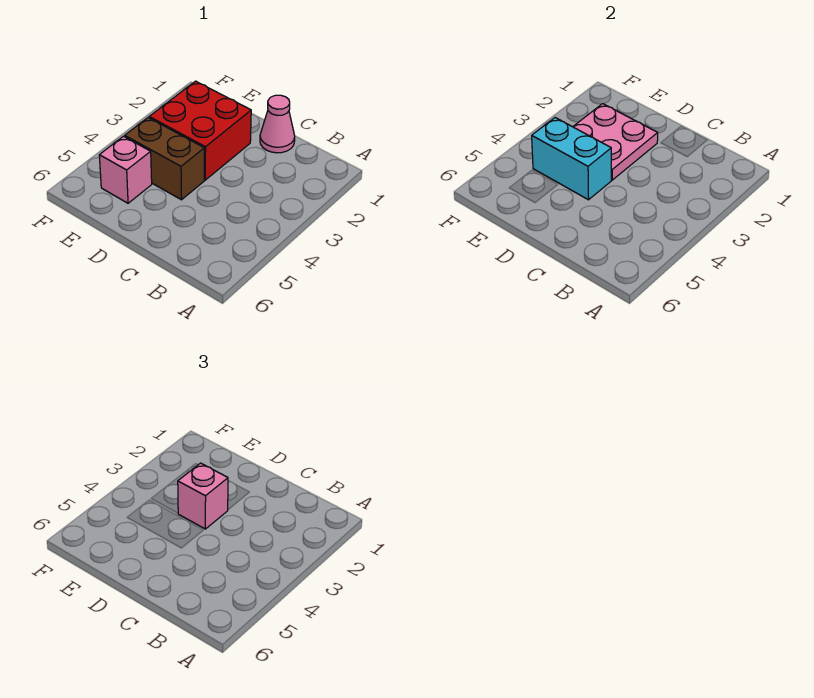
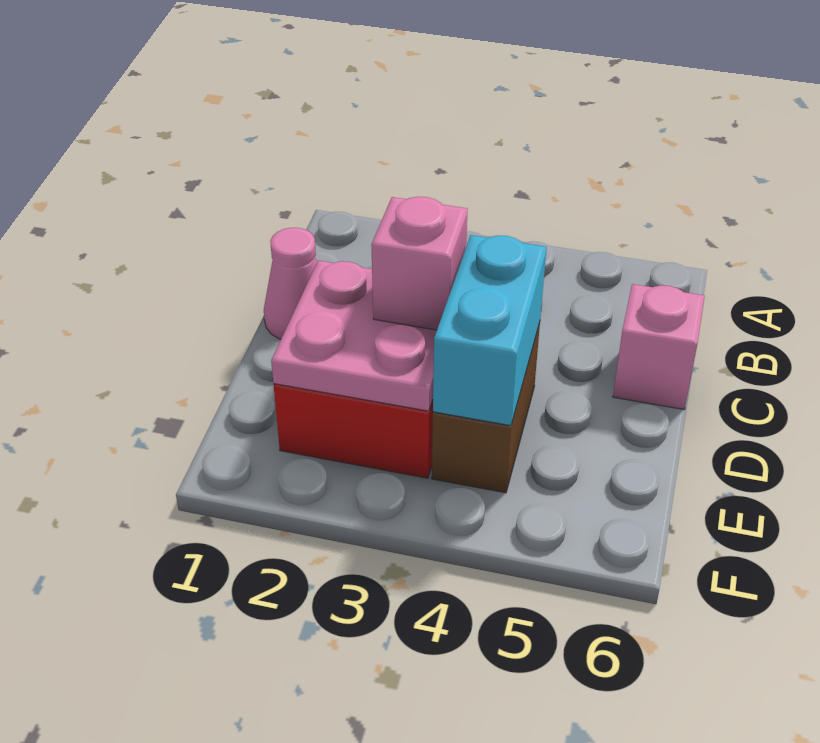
pink 1x1 brick [99,136,152,203] -> pink 1x1 brick moved to [613,284,705,409]

